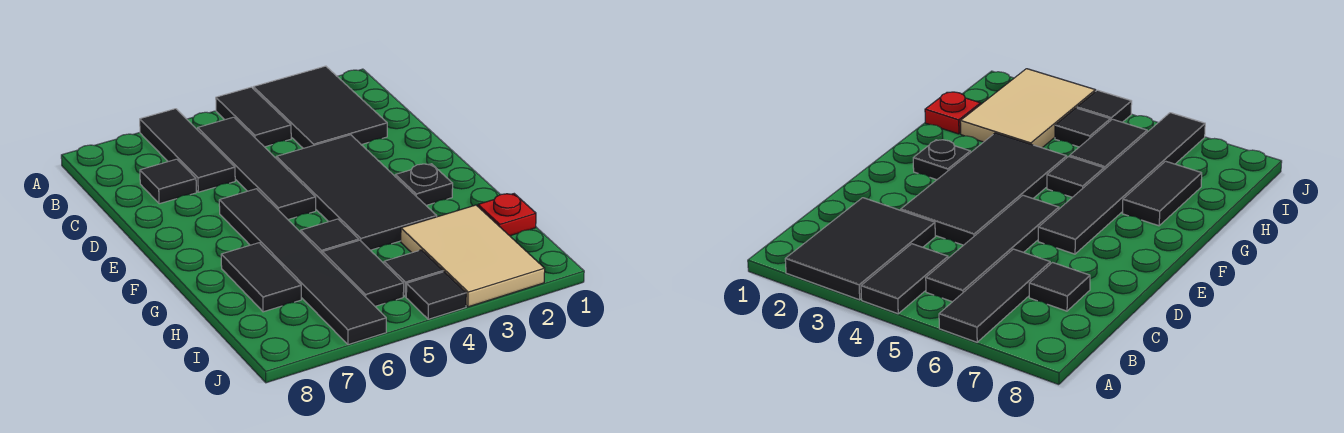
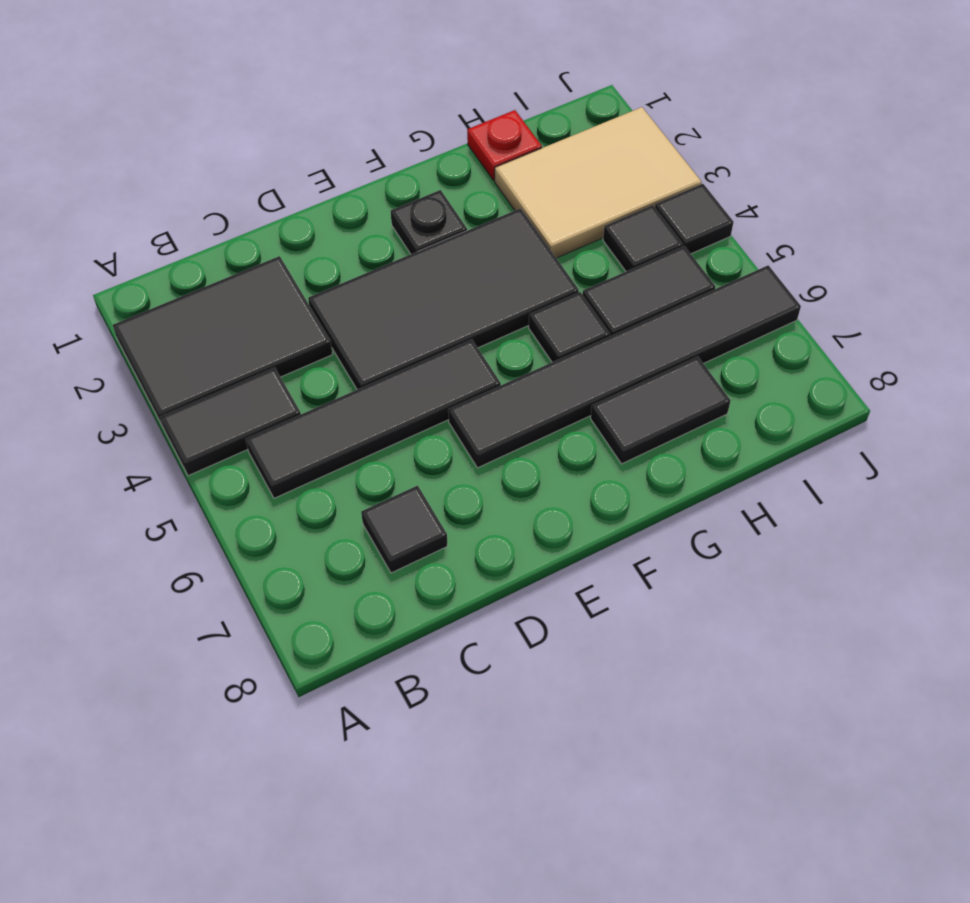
black 1x3 tile [140,109,235,192] -> none

